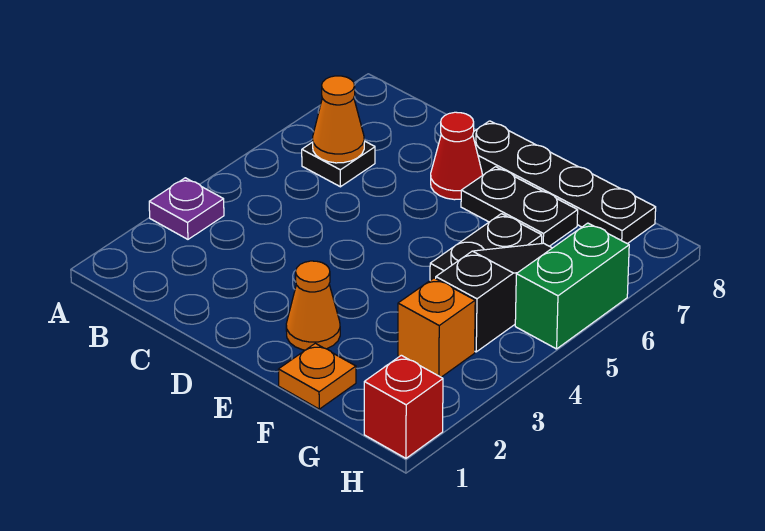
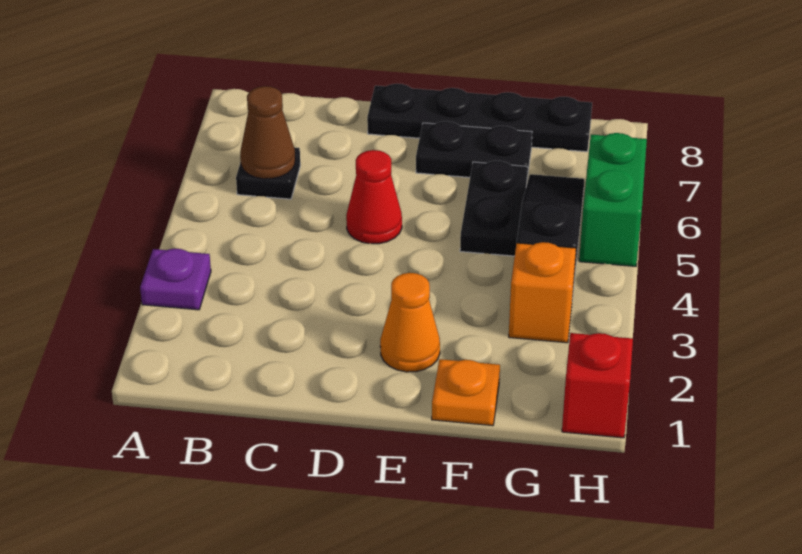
orange 1x1 cone [313,76,364,163] -> brown 1x1 cone [240,86,295,179]
red 1x1 cone [431,112,482,200] -> red 1x1 cone moved to [346,150,402,244]

